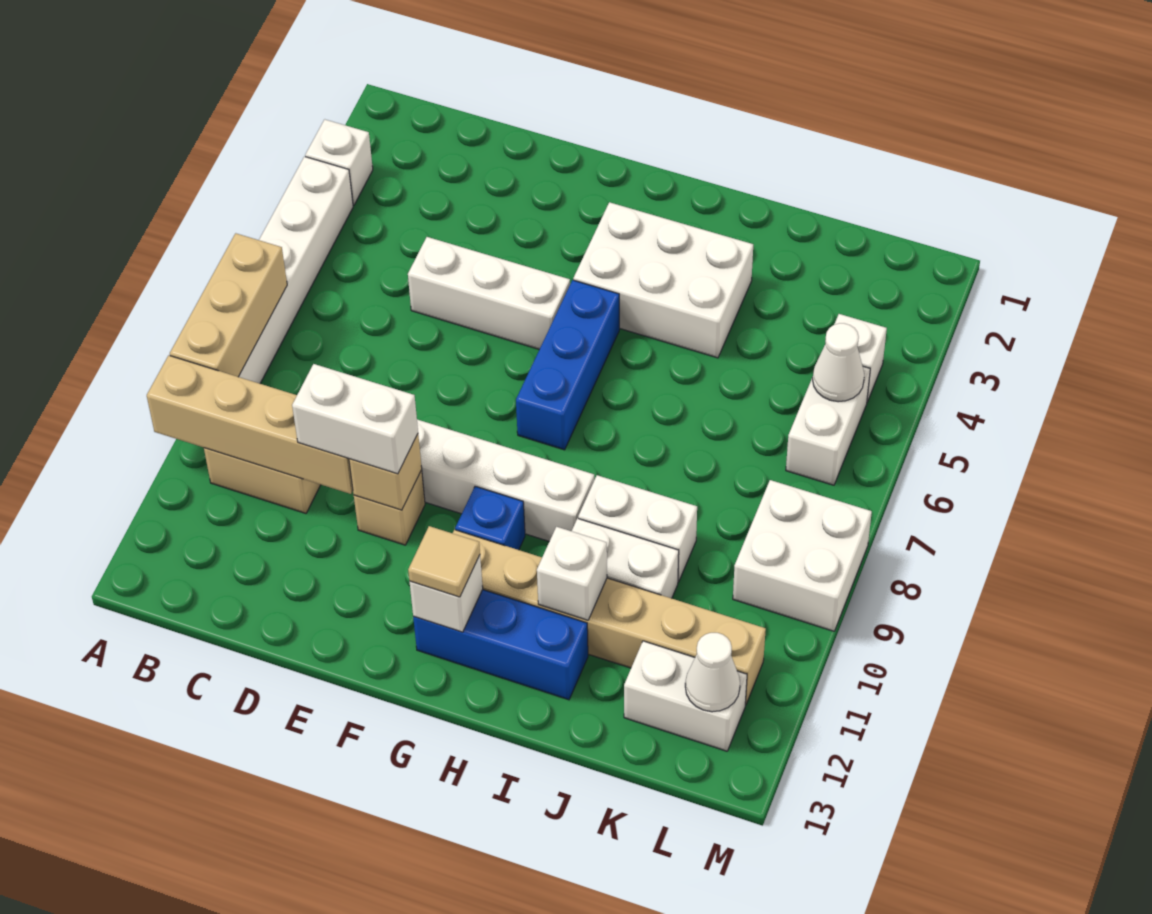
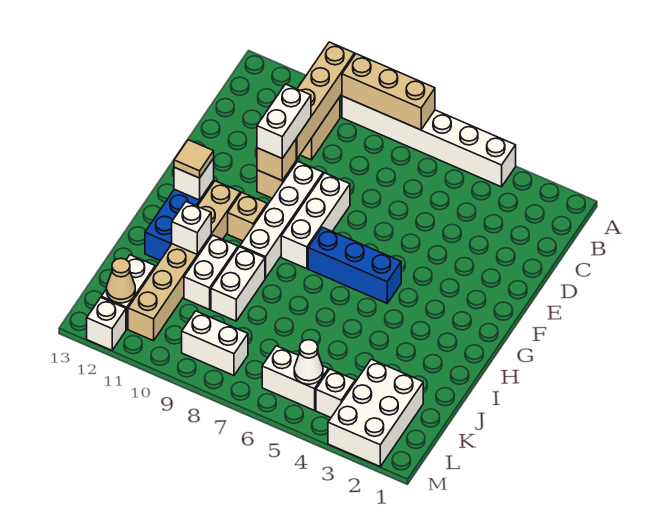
white 1x1 brick [305,119,373,205] -> white 1x1 brick moved to [87,298,126,350]
white 1x3 brick [408,237,570,349] -> white 1x3 brick moved to [281,173,350,269]
white 2x3 brick [573,202,753,358] -> white 2x3 brick moved to [328,359,423,466]
blue 1x1 brick [455,486,525,550] -> tan 1x1 brick [228,193,267,241]
white 2x2 brick [733,480,872,631] -> white 1x2 brick [182,311,248,375]
white 1x1 cone [685,633,740,712] -> tan 1x1 cone [107,258,135,303]

